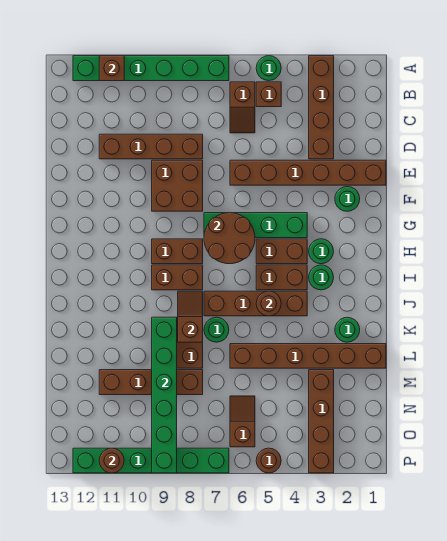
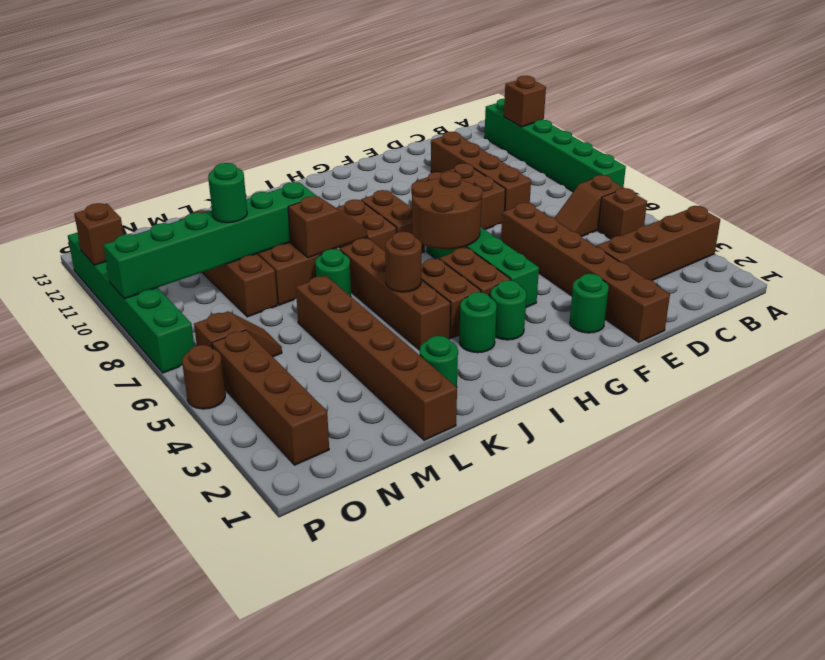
green 1x1 round brick [256,56,281,81] -> green 1x1 round brick moved to [208,163,247,223]
brown 1x4 brick [309,370,334,473] -> brown 1x4 brick turned to [212,330,329,465]
brown 1x1 round brick [99,448,124,473] -> brown 1x1 brick [74,203,124,265]

